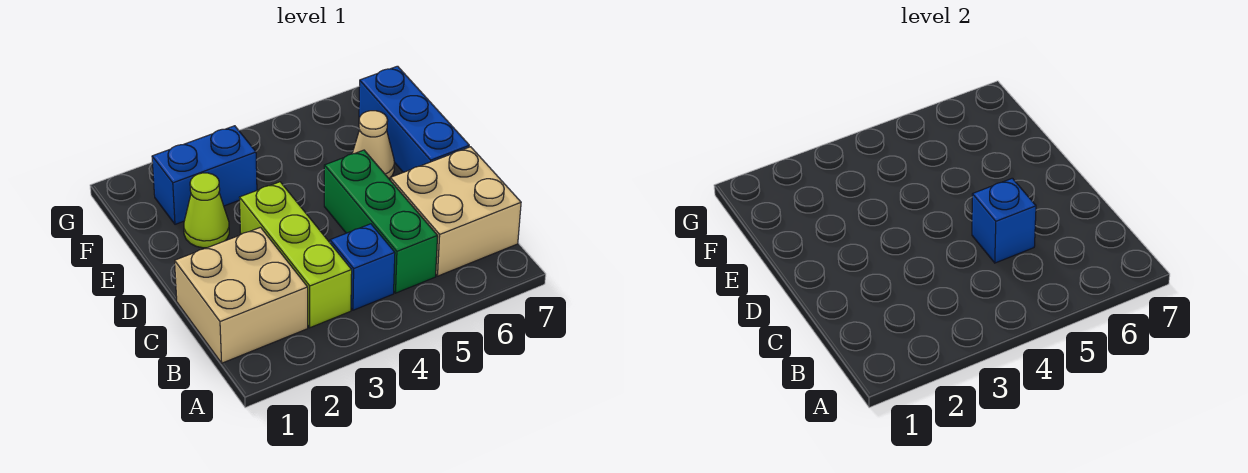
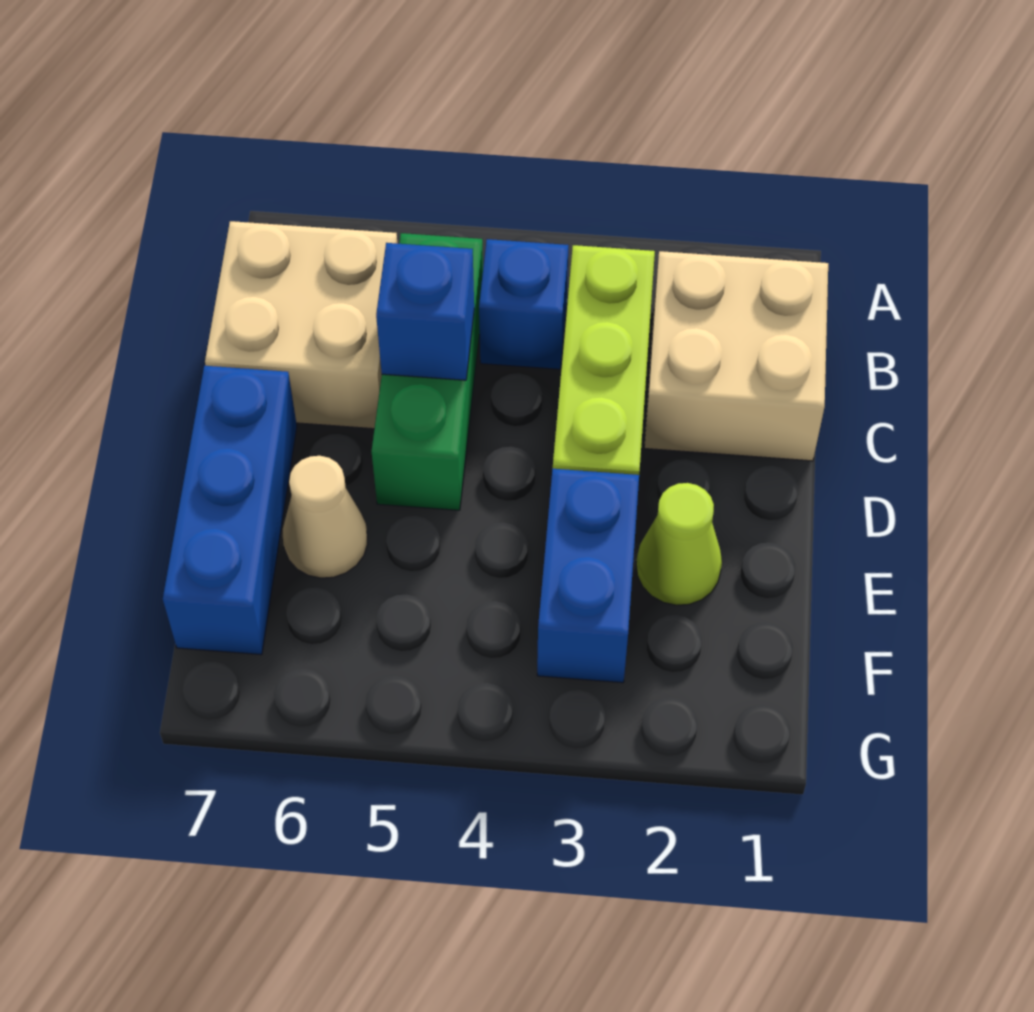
blue 1x2 brick [152,126,257,224] -> blue 1x2 brick turned to [537,469,639,683]

